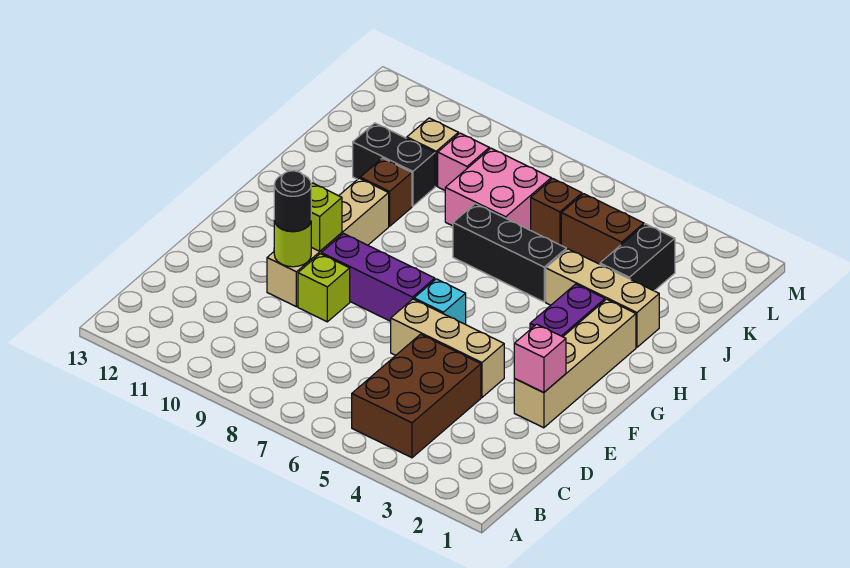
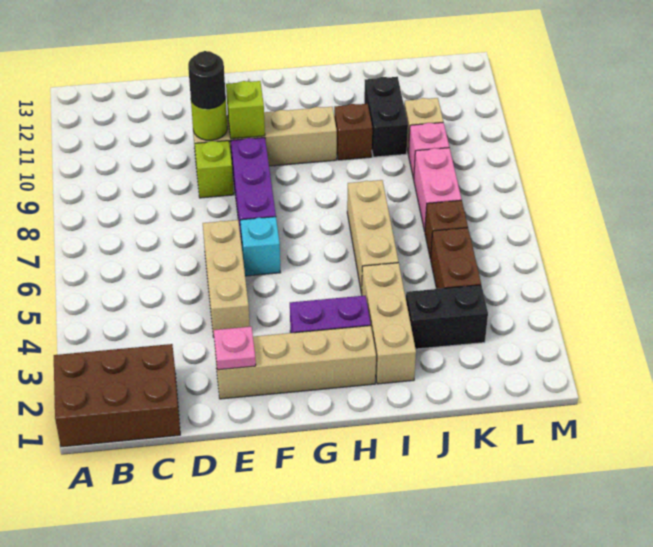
brown 2x3 brick [352,334,481,458] -> brown 2x3 brick moved to [54,344,180,447]
pink 1x1 brick [514,324,566,393] -> pink 1x1 plate [214,327,256,370]
black 1x3 brick [453,204,566,302] -> tan 1x3 brick [347,180,398,294]
pink 2x2 brick [445,148,551,230] -> pink 1x2 brick [414,148,462,231]

